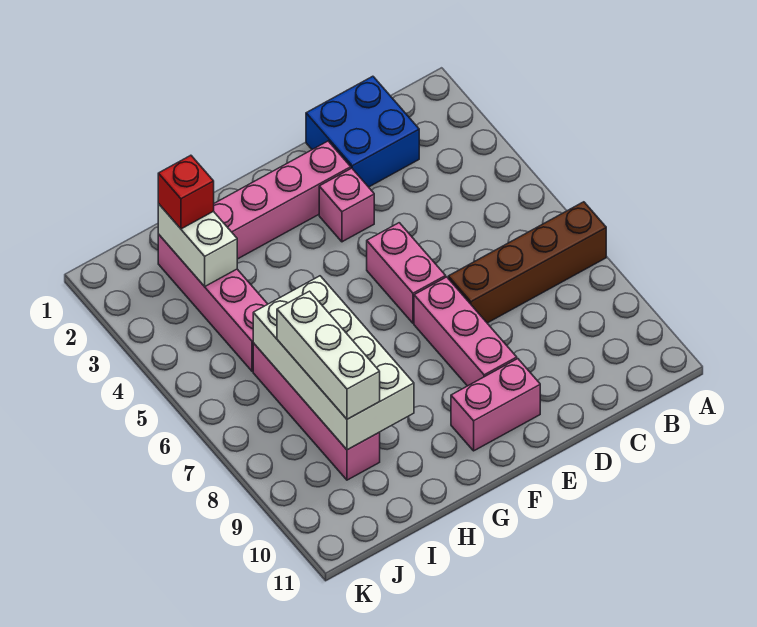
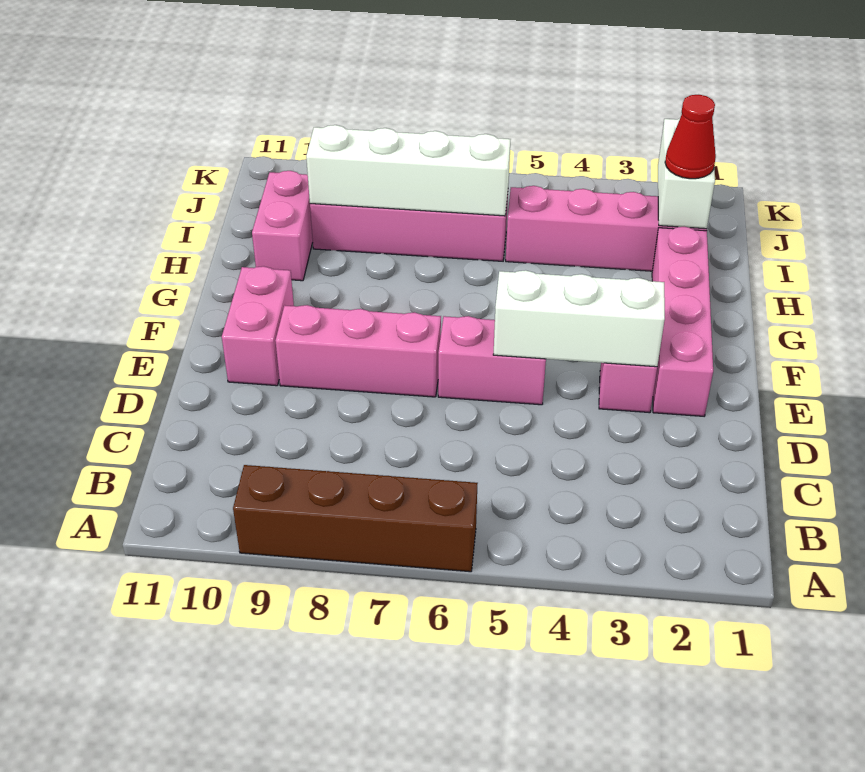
brown 1x4 brick [448,202,606,323] -> brown 1x4 brick turned to [233,465,478,572]
blue 2x2 brick [306,76,419,187] -> none
white 2x4 brick [253,276,414,450] -> white 1x4 brick [306,125,511,216]
none -> pink 1x2 brick [252,171,313,281]
white 1x2 brick [158,204,237,287] -> white 1x2 brick turned to [658,118,715,229]
red 1x1 brick [158,155,214,229] -> red 1x1 cone [665,95,716,179]
white 1x3 brick [277,291,380,419] -> white 1x3 brick moved to [493,270,665,367]

